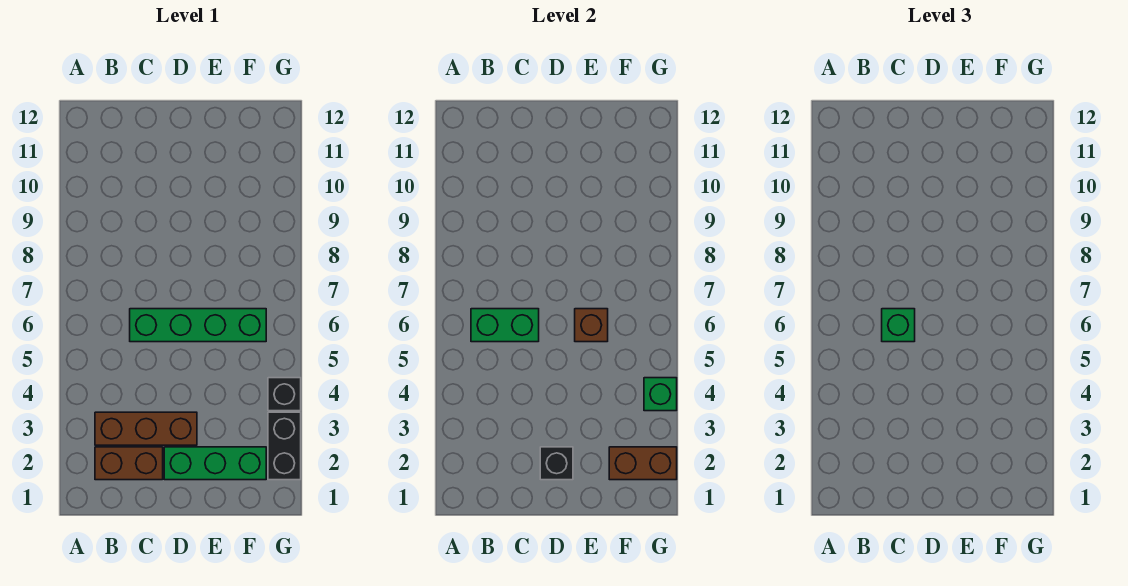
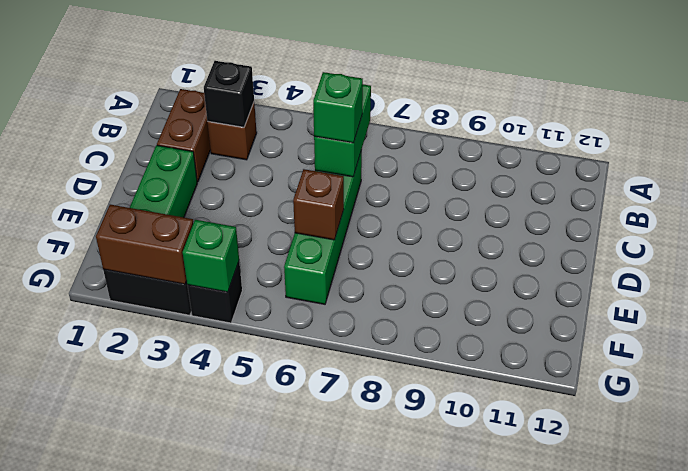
brown 1x3 brick [95,412,197,445] -> brown 1x1 brick [208,103,257,160]
black 1x1 brick [540,447,573,480] -> black 1x1 brick moved to [204,61,254,127]
brown 1x2 brick [609,447,677,480] -> brown 1x2 brick turned to [96,205,193,284]

